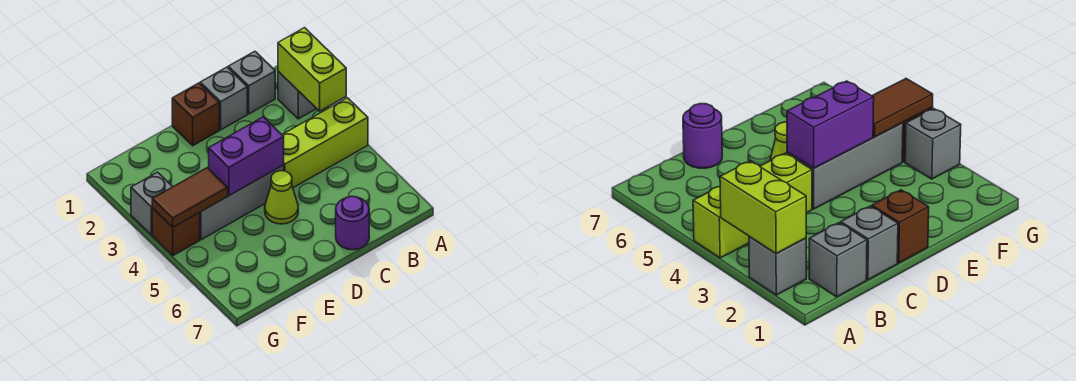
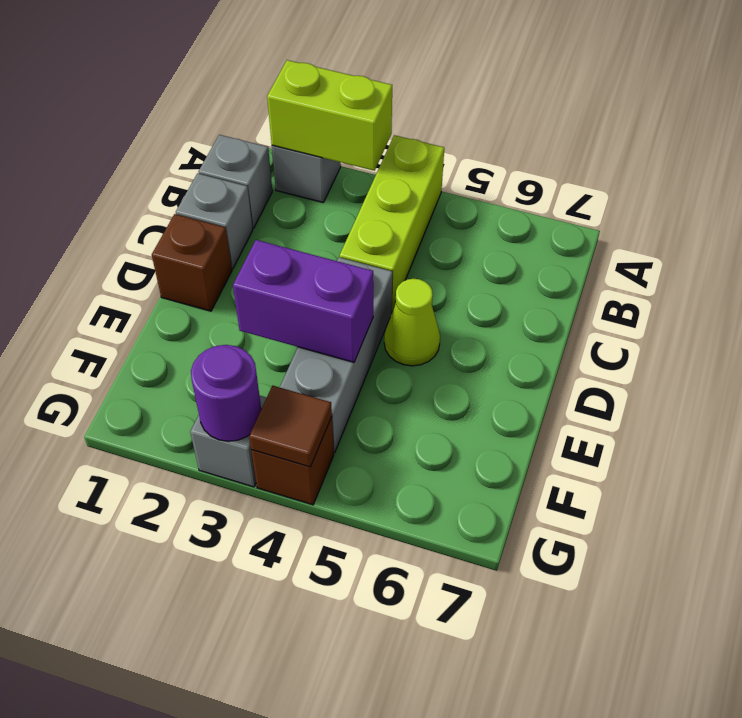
purple 1x1 round brick [336,196,369,250] -> purple 1x1 round brick moved to [191,345,261,441]
purple 1x2 brick [209,117,284,196] -> purple 1x2 brick turned to [233,240,373,362]
brown 1x2 tile [152,168,228,227] -> brown 1x1 tile [249,386,332,467]

